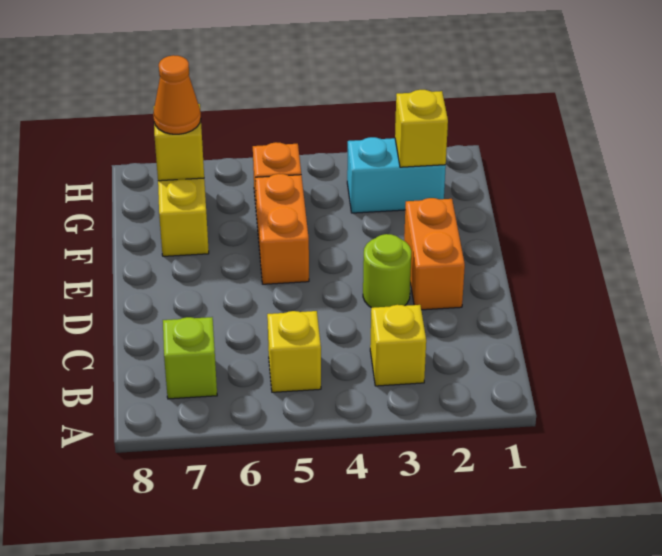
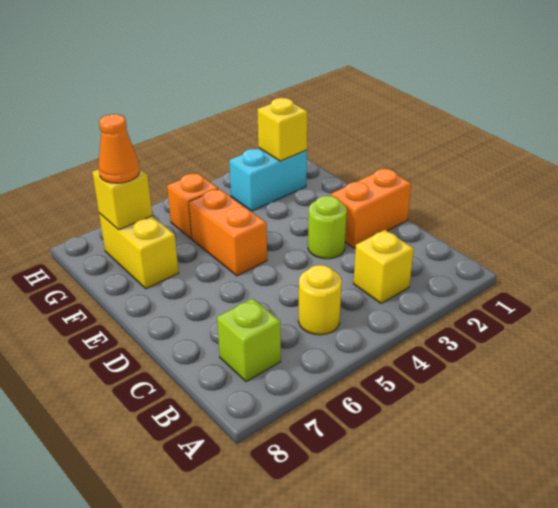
yellow 1x1 brick [267,311,321,392] -> yellow 1x1 round brick [298,265,342,335]
orange 1x2 brick [404,198,465,310] -> orange 1x2 brick turned to [331,168,411,248]

